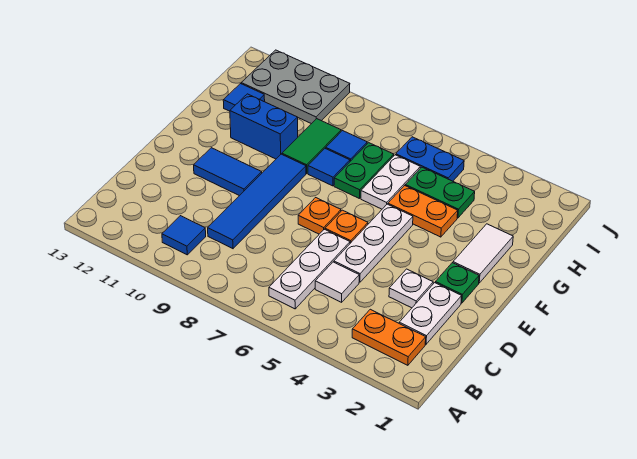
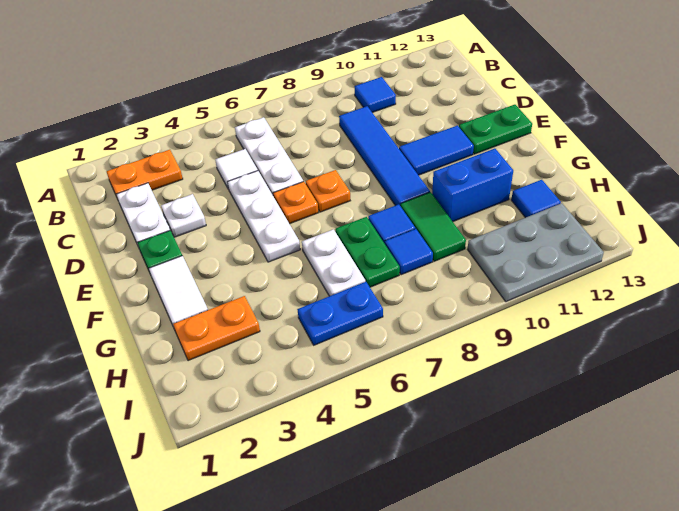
orange 1x2 plate [388,186,458,237] -> orange 1x2 plate moved to [173,296,260,361]
green 1x2 plate [405,167,475,218] -> green 1x2 plate moved to [459,105,532,154]

